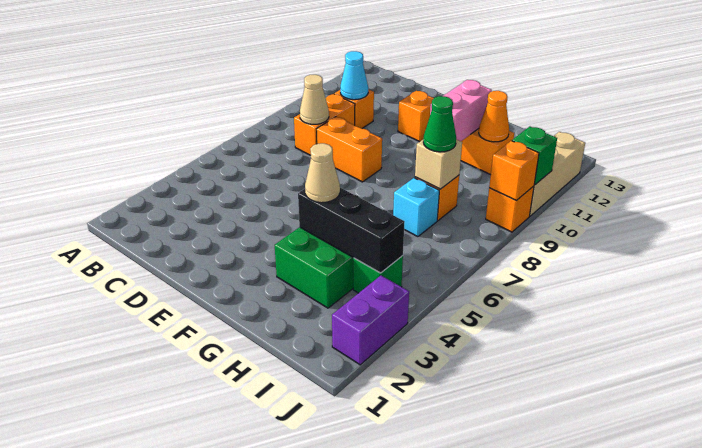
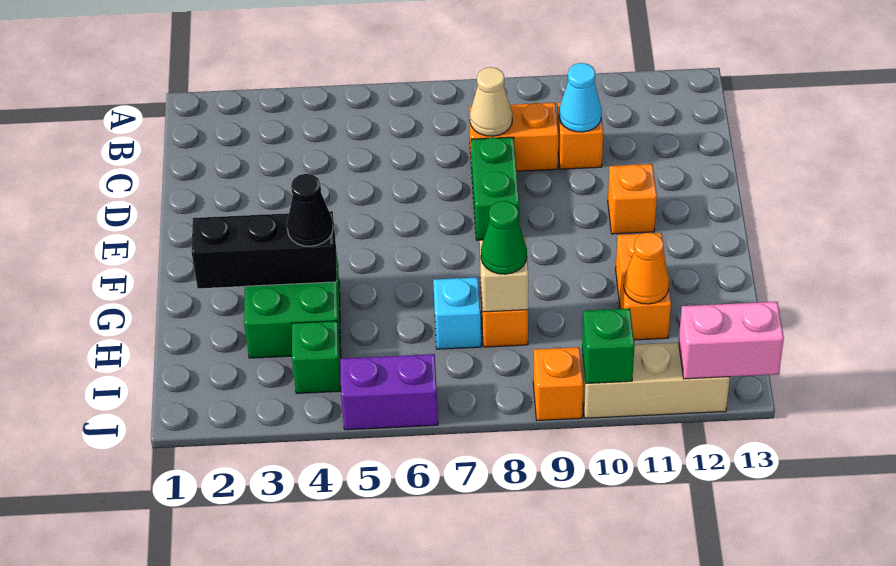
orange 1x2 brick [317,117,382,182] -> green 1x2 brick [471,137,519,240]
black 1x3 brick [298,188,404,273] -> black 1x3 brick turned to [192,211,337,288]
tan 1x1 cone [305,143,340,203] -> black 1x1 cone [287,174,333,246]
pink 1x2 brick [430,80,492,141] -> pink 1x2 brick moved to [679,302,784,379]
purple 1x2 brick [332,276,409,365] -> purple 1x2 brick moved to [340,354,438,430]
orange 1x1 brick [489,141,539,201] -> none

